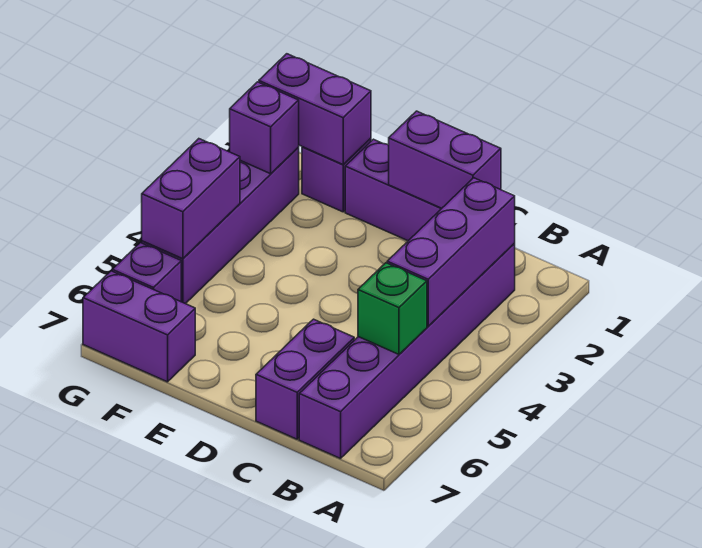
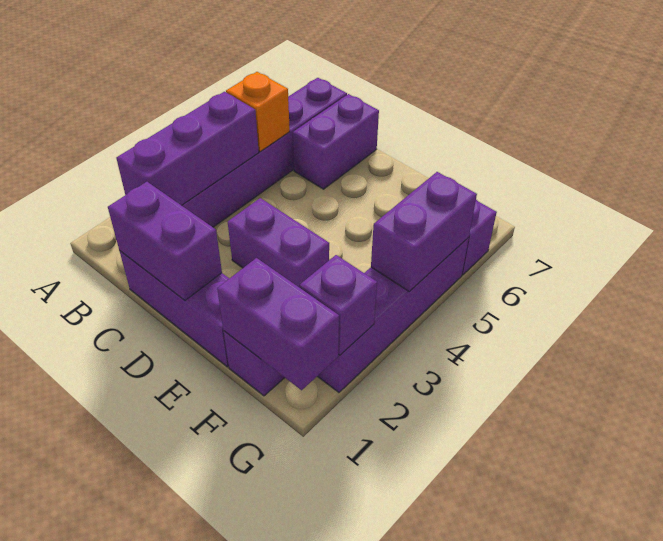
green 1x1 brick [358,263,427,354] -> orange 1x1 brick [226,72,290,152]
purple 1x2 brick [83,271,195,382] -> purple 1x2 brick moved to [228,198,329,288]

